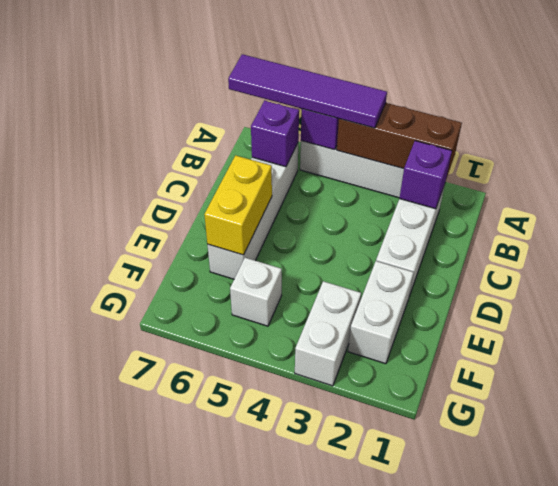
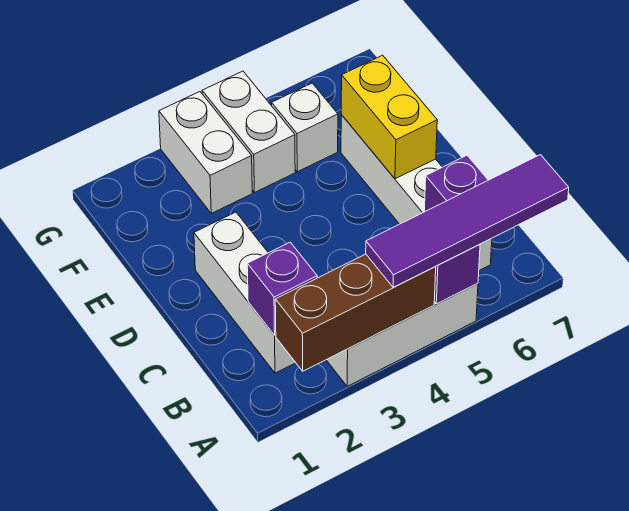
white 1x2 brick [348,261,414,364] -> white 1x2 brick moved to [202,71,295,193]

